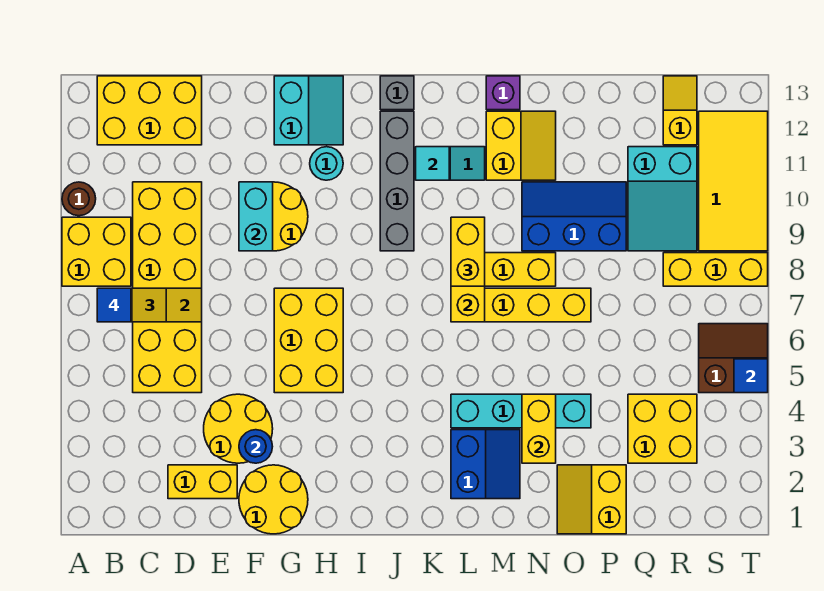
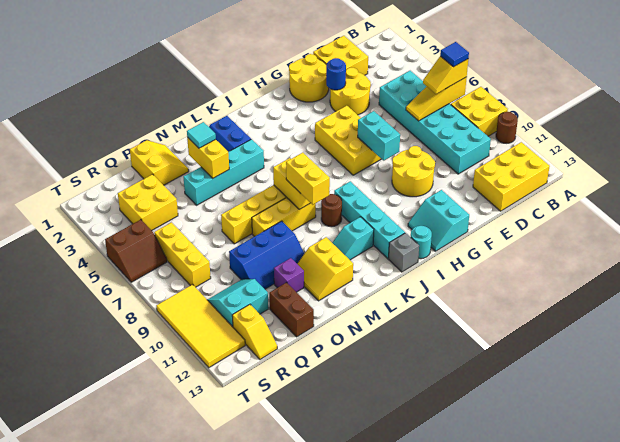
yellow 2x6 brick [133,182,202,393] -> cyan 2x6 brick [379,71,491,174]
yellow 1x2 brick [168,465,237,499] -> yellow 2x2 brick [313,36,368,75]
cyan 1x2 brick [239,182,273,251] -> cyan 1x2 brick moved to [358,111,400,161]
cyan 1x1 round brick [310,147,343,180] -> cyan 1x1 round brick moved to [411,226,432,259]
grey 1x4 brick [380,111,414,251] -> cyan 1x4 brick [334,181,405,259]
none -> brown 1x1 round brick [321,194,342,227]
cyan 1x1 tile [416,147,449,180] -> cyan 1x1 tile moved to [187,122,216,148]
purple 1x1 brick [486,76,520,110] -> purple 1x1 brick moved to [274,258,304,292]
none -> brown 1x2 brick [269,283,314,337]
cyan 2x3 slope [628,147,697,251] -> cyan 2x2 slope [208,279,268,327]
yellow 1x3 brick [663,253,768,286] -> yellow 1x3 brick turned to [154,222,211,287]
blue 1x1 tile [734,359,768,393] -> none

